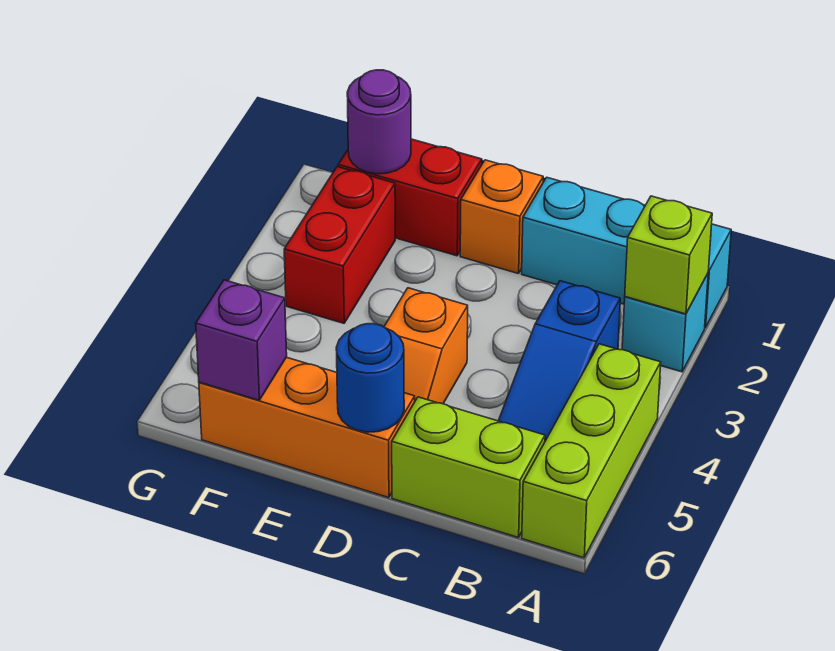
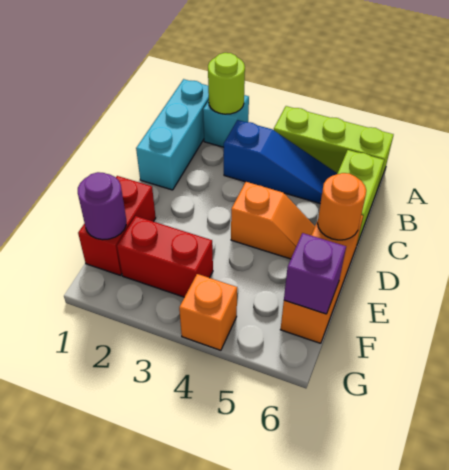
lime 1x1 brick [625,196,712,314] -> lime 1x1 round brick [208,53,245,114]
orange 1x1 brick [460,160,543,274] -> orange 1x1 brick moved to [179,274,237,350]
blue 1x1 round brick [336,324,404,432] -> orange 1x1 round brick [318,173,366,240]

